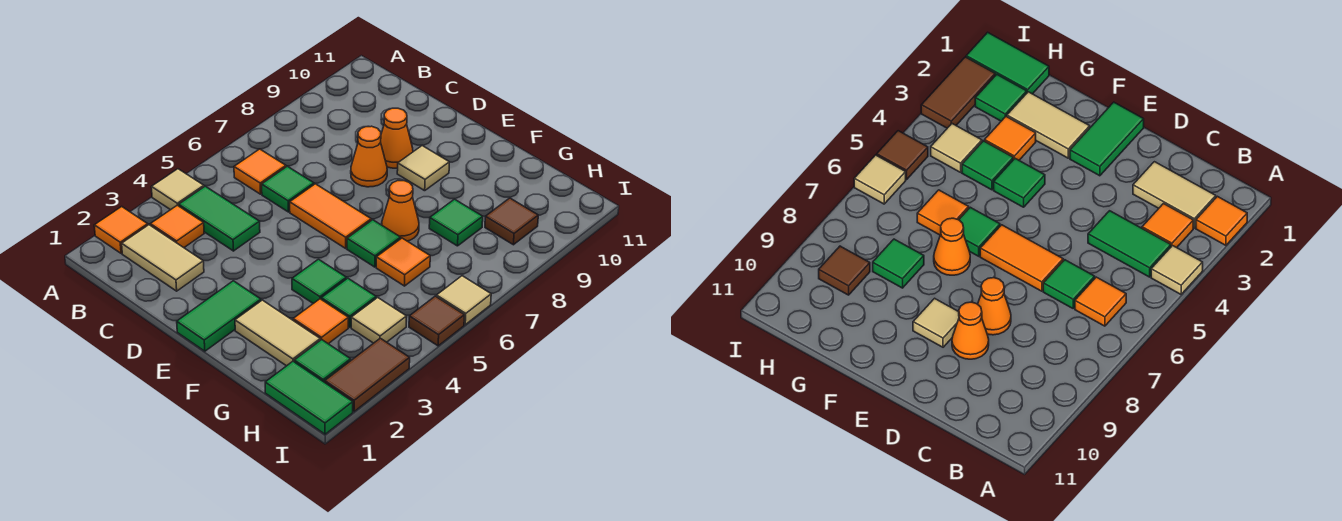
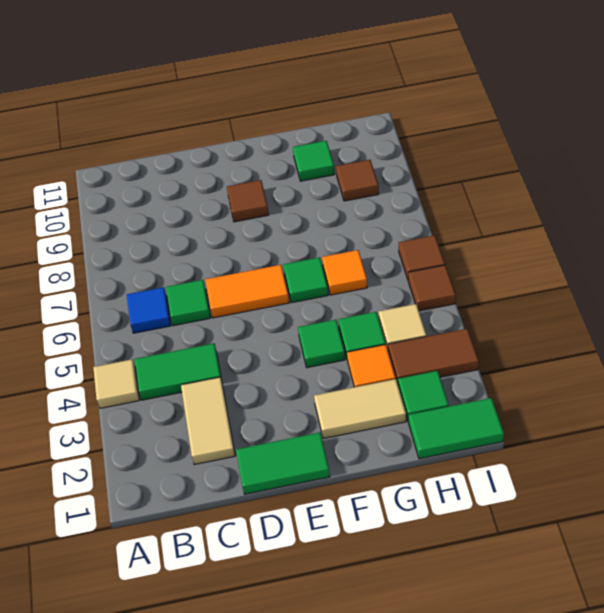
orange 1x1 tile [94,207,148,253] -> none
tan 1x2 tile [122,225,204,291] -> tan 1x2 tile turned to [181,377,235,465]
orange 1x1 tile [150,205,204,248] -> none
orange 1x1 tile [234,149,286,194] -> blue 1x1 tile [127,287,171,333]
orange 1x1 cone [351,126,387,187] -> none
orange 1x1 cone [381,108,413,168] -> none
green 1x2 tile [177,281,261,351] -> green 1x2 tile turned to [236,432,330,494]
tan 1x1 tile [397,146,449,191] -> brown 1x1 tile [227,180,269,222]
orange 1x1 cone [382,181,419,241] -> none
green 1x1 tile [429,199,483,246] -> green 1x1 tile moved to [293,141,334,181]
brown 1x2 tile [325,338,410,412] -> brown 1x2 tile turned to [388,329,479,383]
tan 1x1 tile [437,276,491,325] -> brown 1x1 tile [399,235,445,279]

